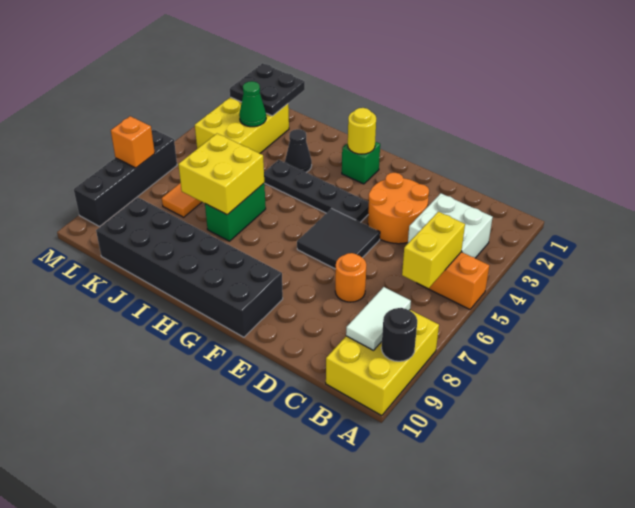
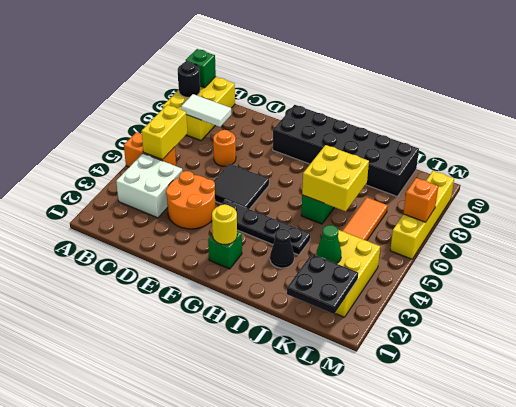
none -> green 1x1 brick [186,49,216,88]
white 1x2 tile [346,287,411,350] -> white 1x2 tile turned to [181,94,231,127]
black 1x4 brick [74,129,177,226] -> yellow 1x4 brick [390,171,454,259]

